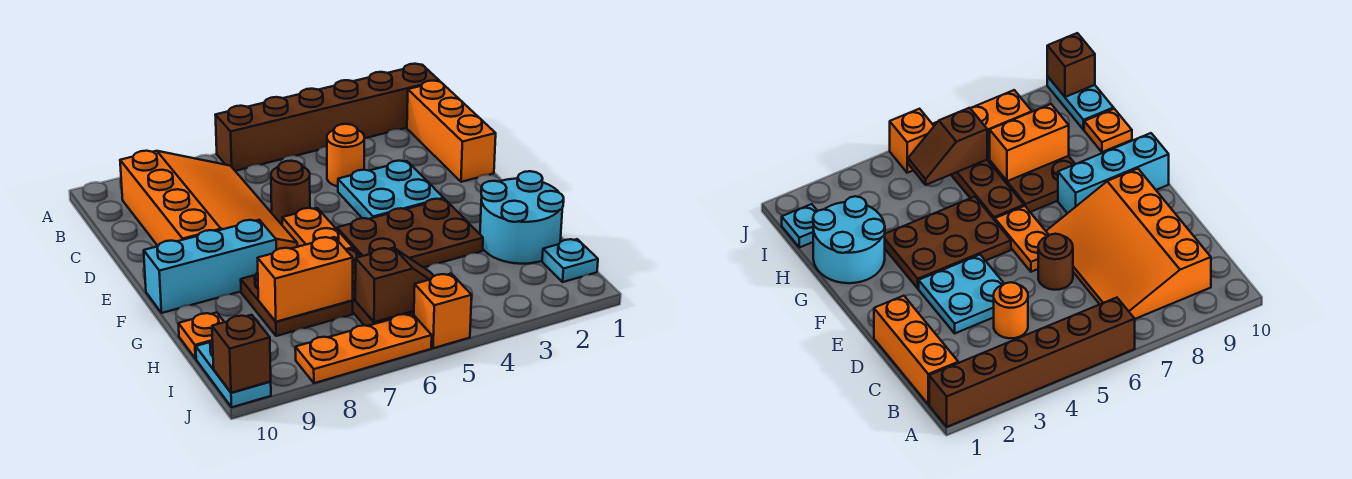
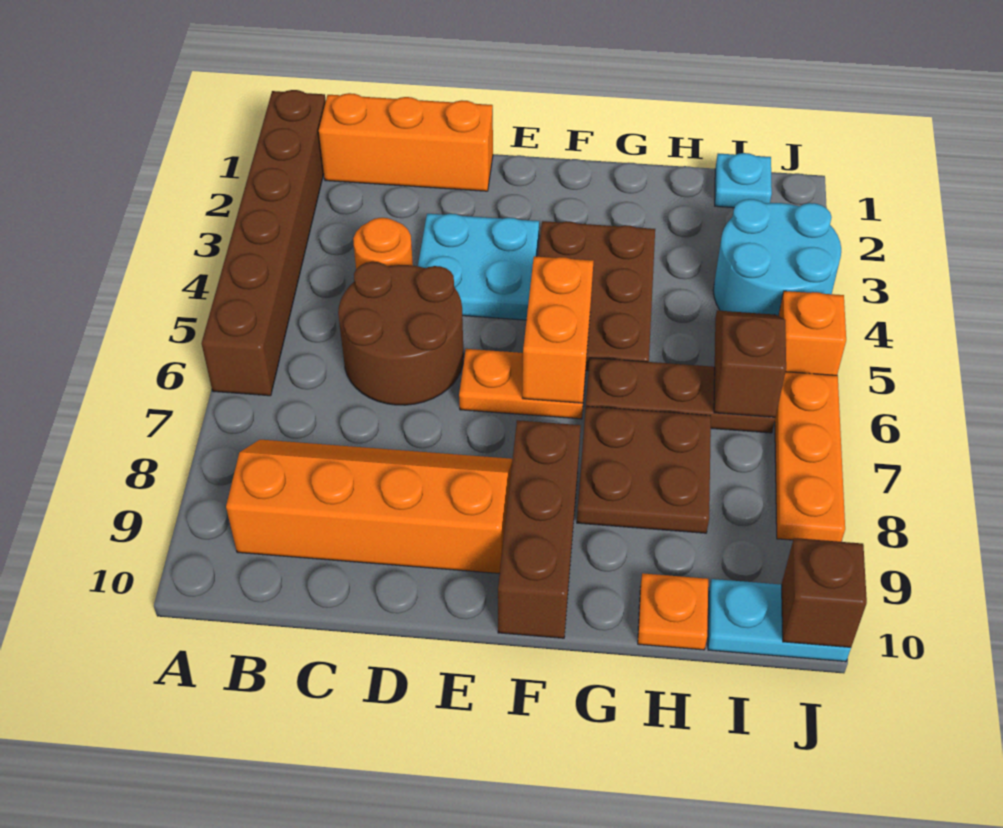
orange 3x4 slope [120,151,297,250] -> orange 2x4 slope [226,440,512,574]
brown 1x1 round brick [271,161,310,225] -> brown 2x2 round brick [338,262,464,405]
cyan 1x3 brick [144,220,277,313] -> brown 1x3 brick [498,420,581,638]
cyan 2x2 round brick [480,171,564,264] -> cyan 2x2 round brick moved to [713,199,841,316]
orange 1x2 brick [258,237,353,322] -> orange 1x2 brick moved to [522,256,594,403]

